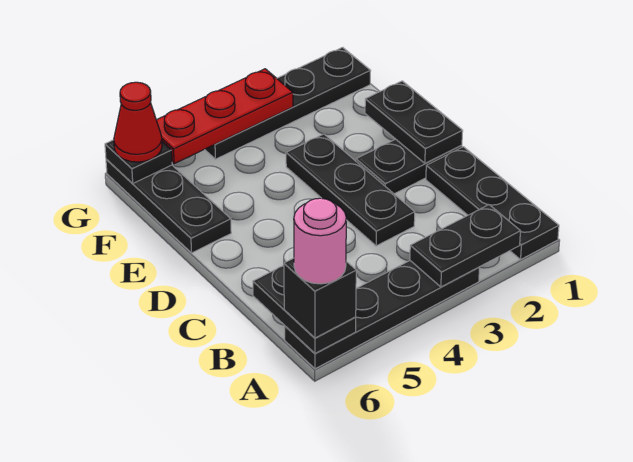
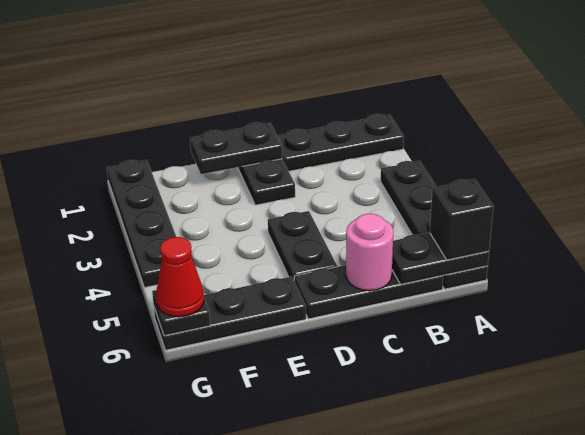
black 1x2 plate [410,205,521,287] -> black 1x2 plate moved to [268,211,337,279]
pink 1x1 round brick [294,198,346,284] -> pink 1x1 round brick moved to [346,214,393,291]
black 1x3 plate [286,134,415,246] -> black 1x3 plate moved to [294,265,443,319]
red 1x3 plate [156,69,293,164] -> none

